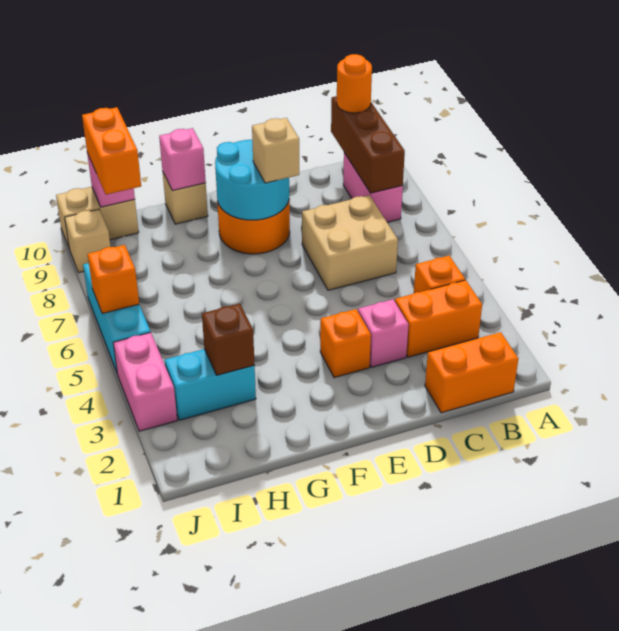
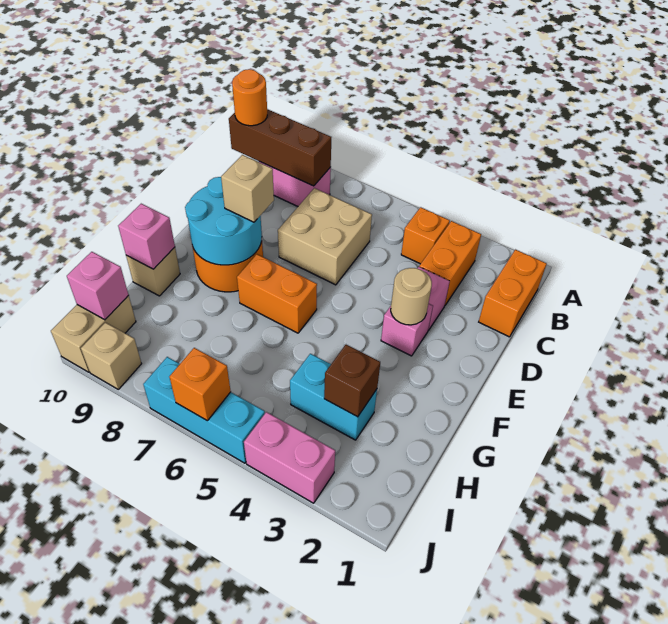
orange 1x1 brick [320,309,371,378] -> pink 1x1 brick [381,304,433,356]
none -> tan 1x1 round brick [391,268,432,325]
cyan 1x2 brick [165,349,256,420] -> cyan 1x2 brick turned to [290,354,377,440]
orange 1x2 brick [82,107,141,195] -> orange 1x2 brick moved to [237,254,317,333]

